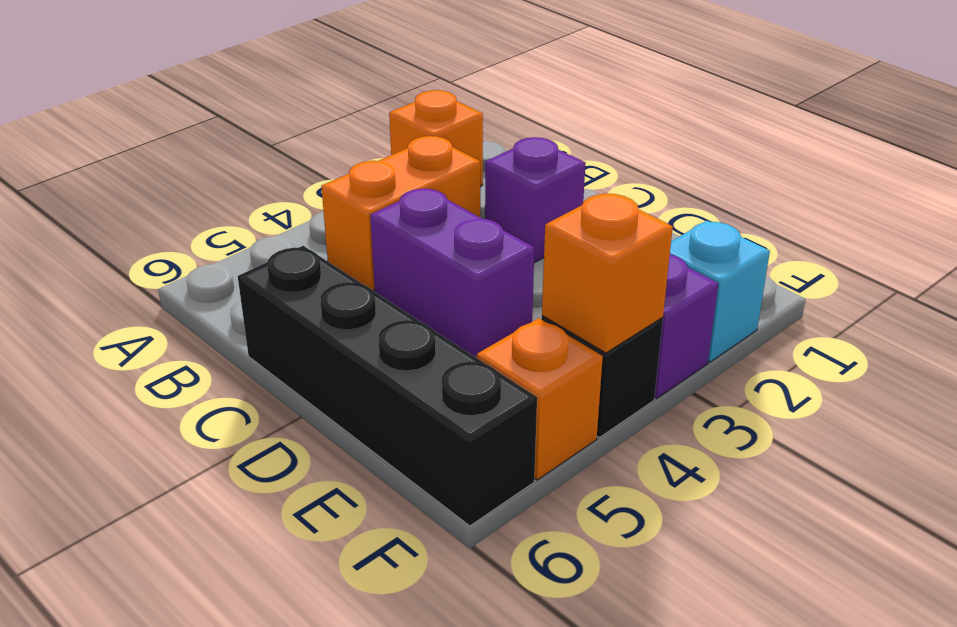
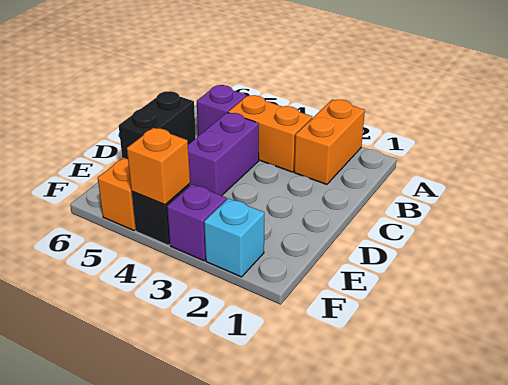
orange 1x1 brick [389,90,483,186] -> orange 1x2 brick [294,100,365,184]
purple 1x1 brick [485,137,586,263] -> purple 1x1 brick moved to [197,85,246,136]
black 1x4 brick [238,246,537,526] -> black 1x2 brick [119,91,196,159]

